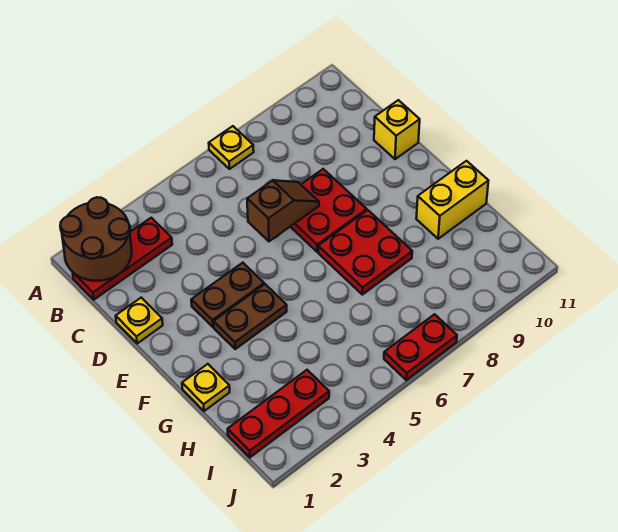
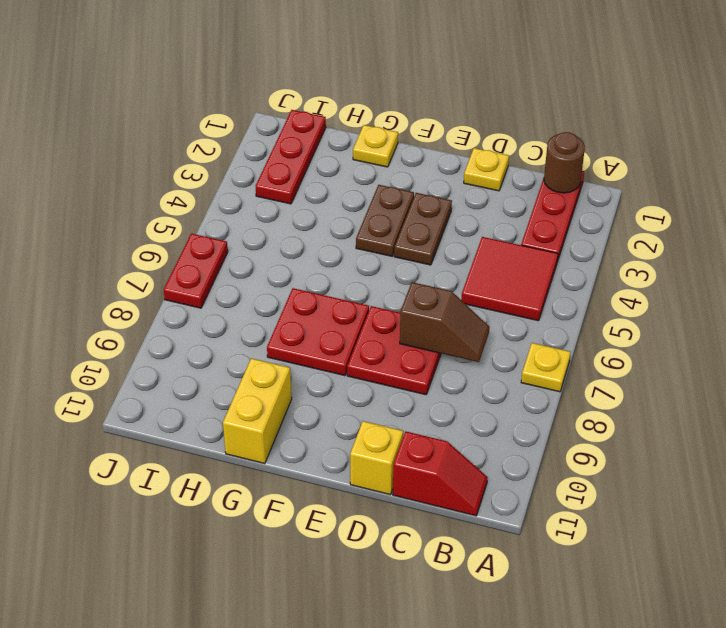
brown 2x2 round brick [60,197,132,281] -> brown 1x1 round brick [544,132,585,193]
none -> red 2x2 tile [461,237,558,321]
none -> red 1x2 slope [393,431,488,516]
brown 1x2 slope [247,180,319,241] -> brown 1x2 slope turned to [400,282,489,362]

